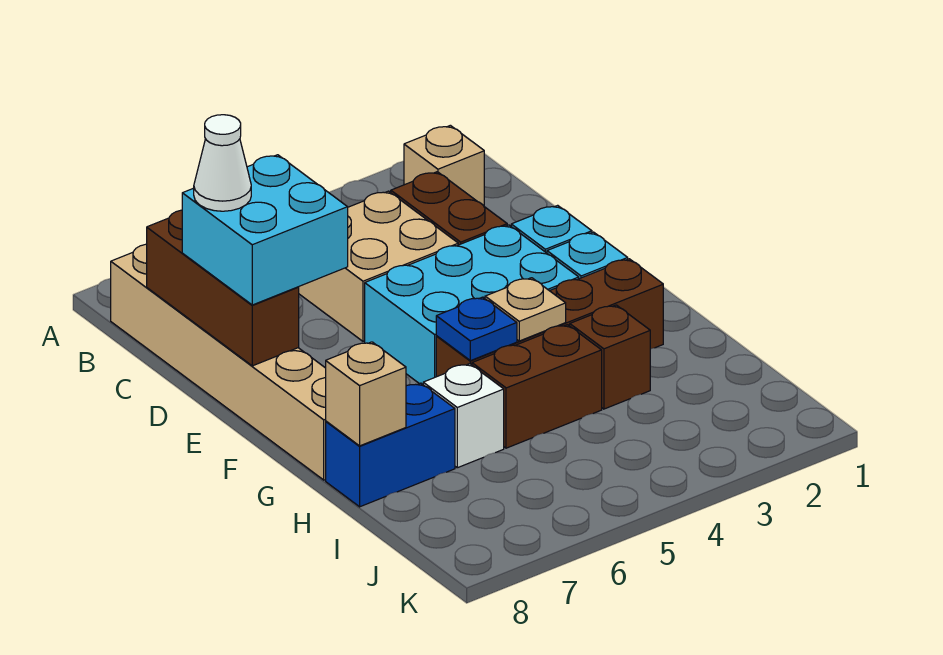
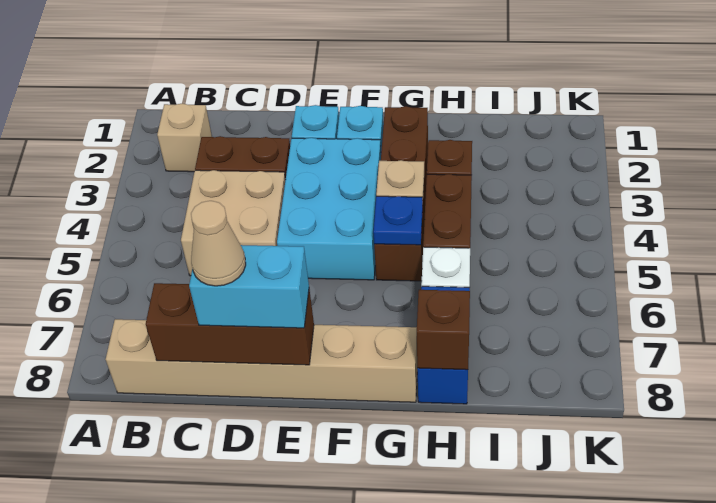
cyan 2x2 brick [182,155,348,305] -> cyan 1x2 brick [189,245,309,328]
white 1x1 cone [194,115,251,211] -> tan 1x1 cone [191,201,246,286]
tan 1x1 brick [326,342,406,446] -> brown 1x1 brick [417,290,470,370]

